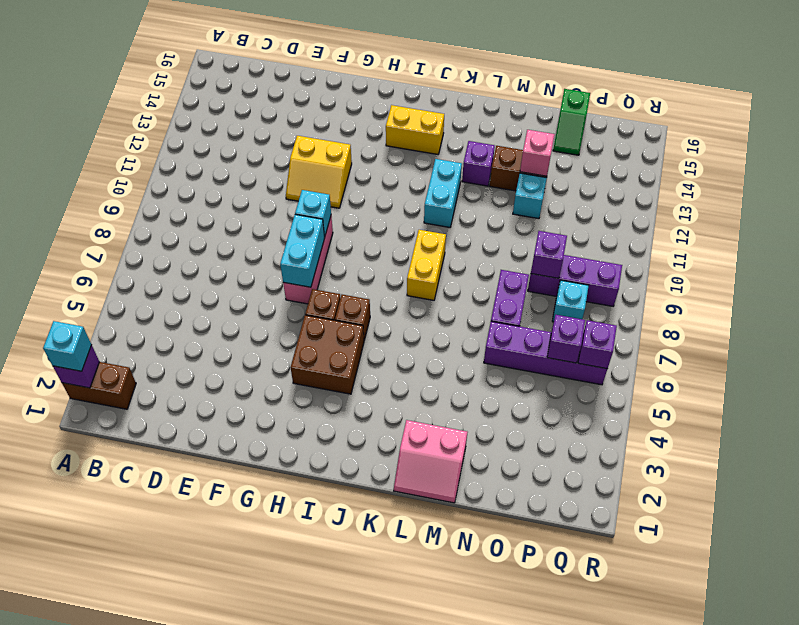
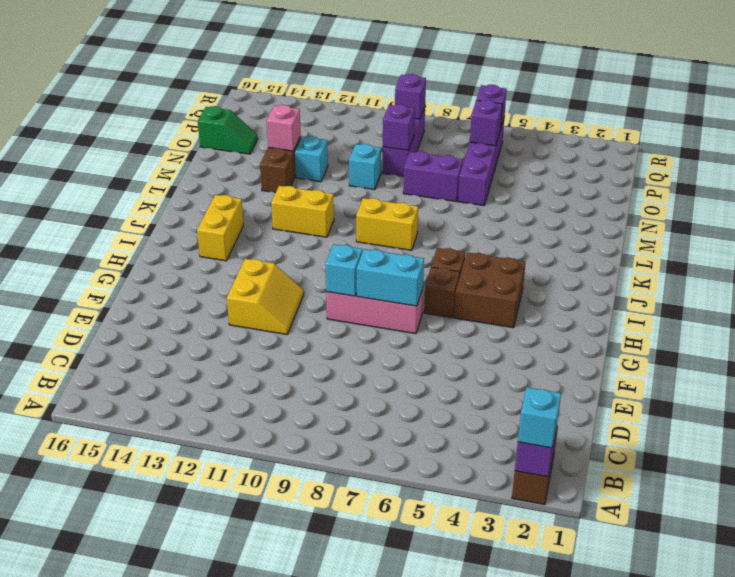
cyan 1x2 brick [424,159,462,227] -> yellow 1x2 brick [271,186,334,237]
pink 2x2 slope [394,420,467,503] -> none
purple 1x1 brick [462,141,495,186] -> purple 1x1 brick moved to [395,74,426,119]
cyan 1x1 brick [552,280,589,322] -> cyan 1x1 brick moved to [349,144,381,190]

